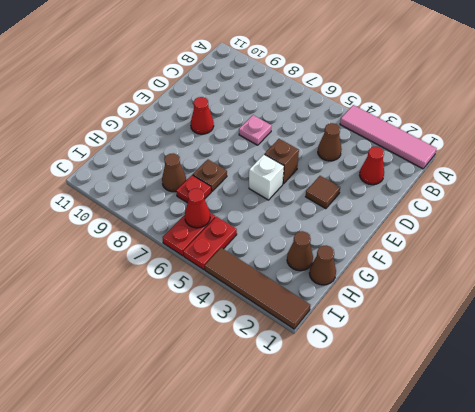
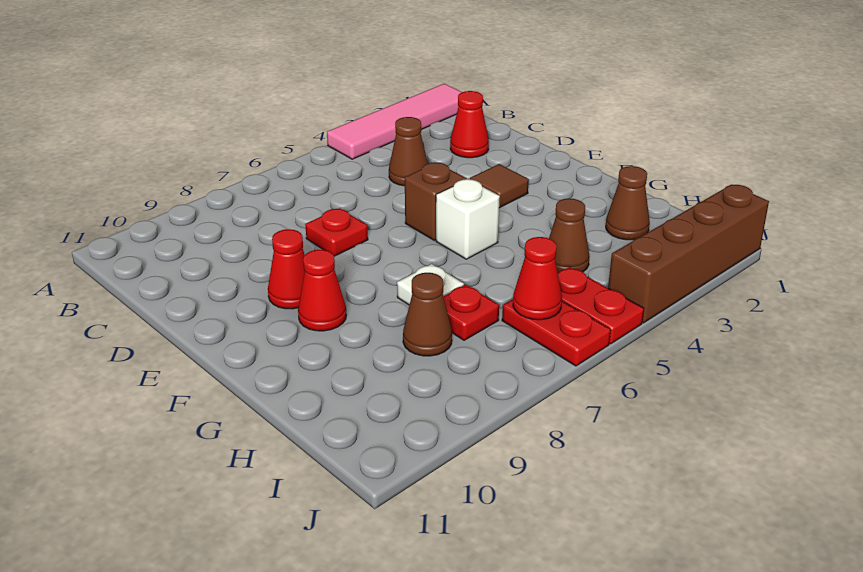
pink 1x1 plate [239,115,272,145] -> red 1x1 plate [305,208,368,256]
none -> red 1x1 cone [298,250,346,331]
brown 1x1 plate [193,160,227,191] -> white 1x1 plate [397,264,464,305]
brown 1x1 cone [309,245,336,285] -> brown 1x1 cone moved to [549,198,589,273]
brown 1x4 tile [205,248,310,329] -> brown 1x4 brick [608,184,769,323]

